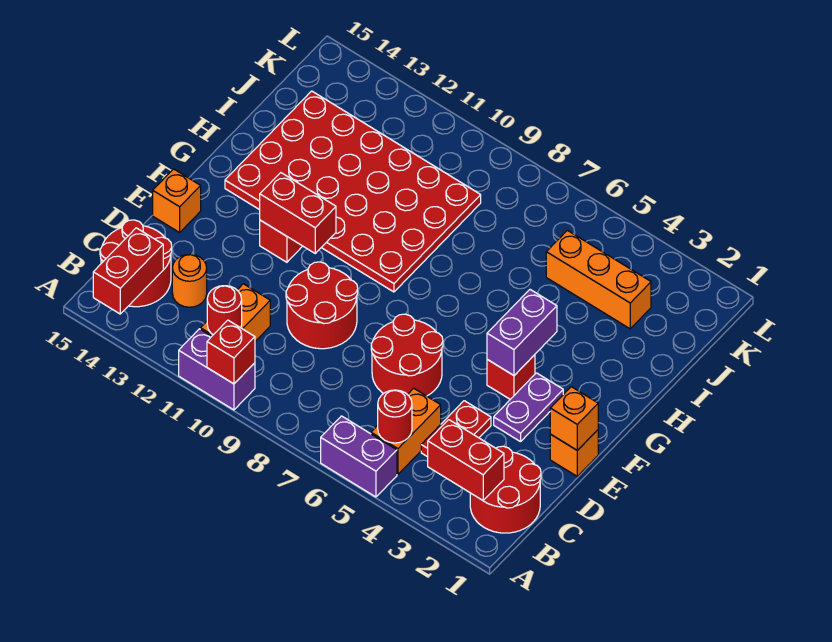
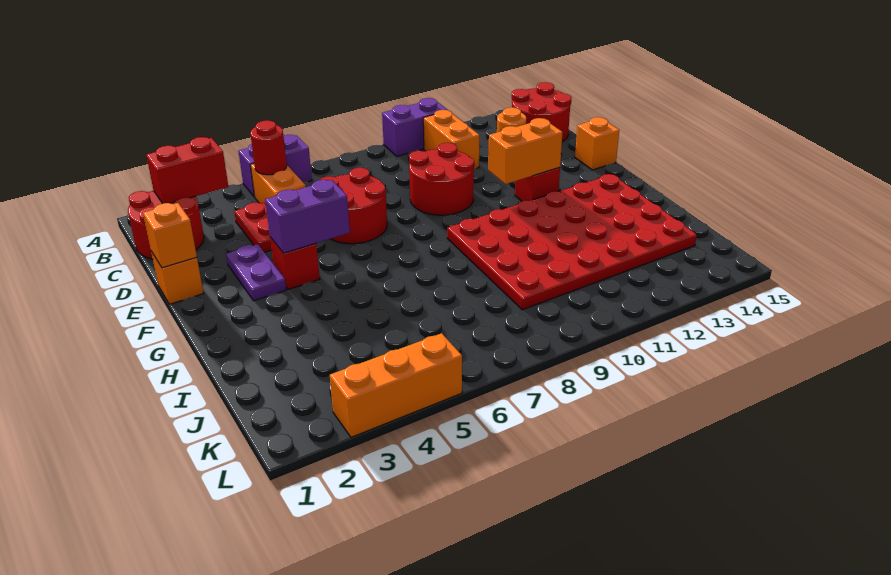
red 1x1 brick [207,320,255,384] -> none
red 1x2 brick [93,228,163,314] -> none
red 1x1 round brick [207,286,242,335] -> none
purple 1x2 brick [487,290,557,375] -> purple 1x2 brick turned to [265,180,350,253]
red 1x2 brick [260,173,336,253] -> orange 1x2 brick [488,118,563,184]
orange 1x3 brick [546,230,651,329] -> orange 1x3 brick moved to [330,333,462,437]

